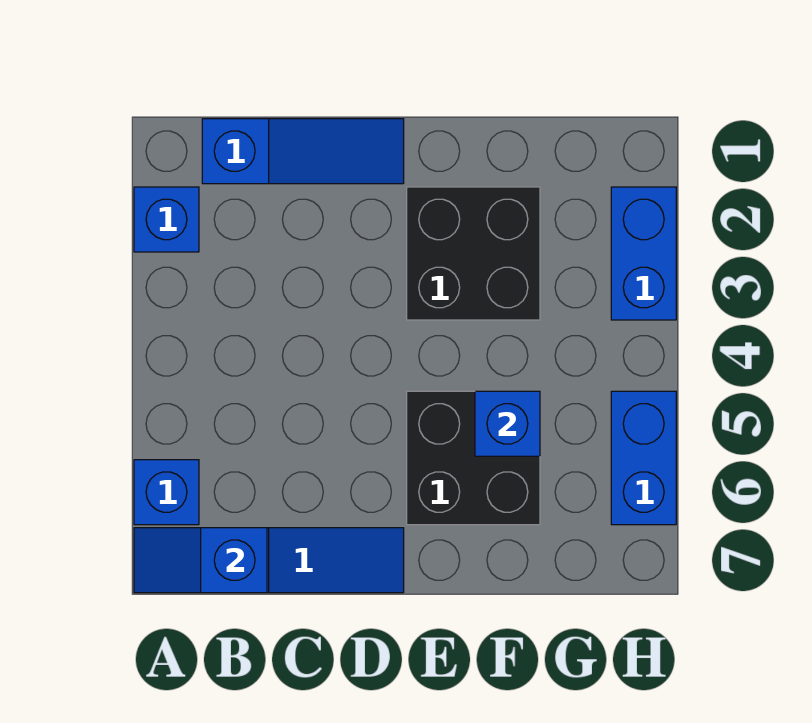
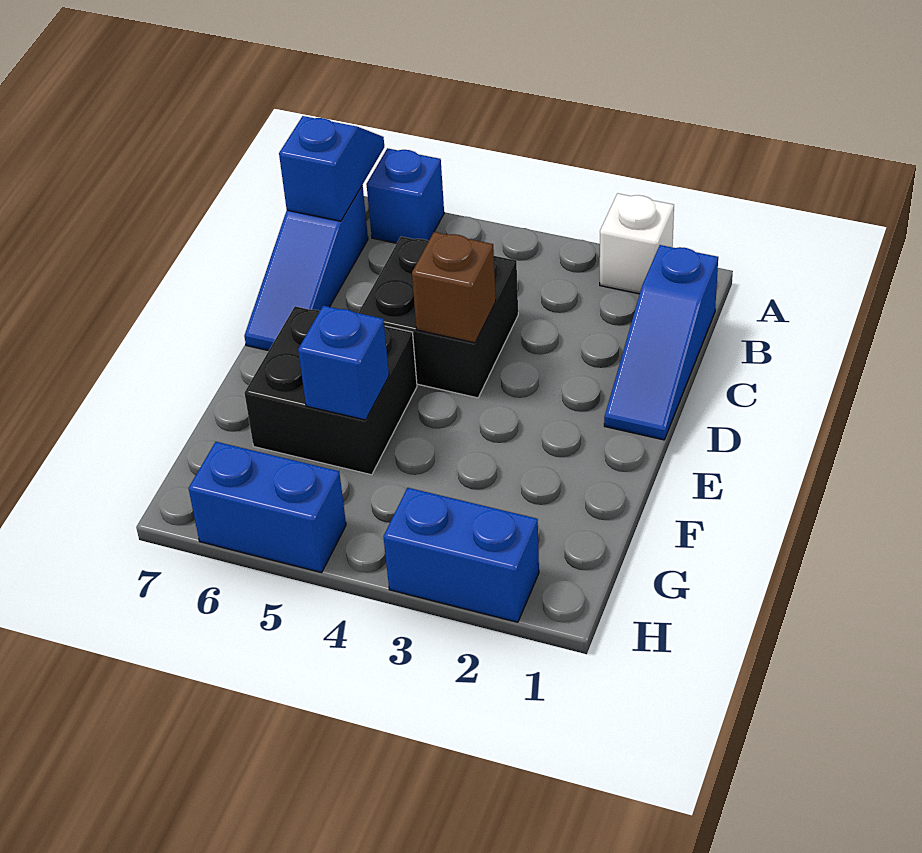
blue 1x1 brick [134,187,199,252] -> white 1x1 brick [600,193,674,294]
none -> brown 1x1 brick [412,232,496,343]
black 2x2 brick [407,187,540,320] -> black 2x2 brick moved to [358,237,518,398]

